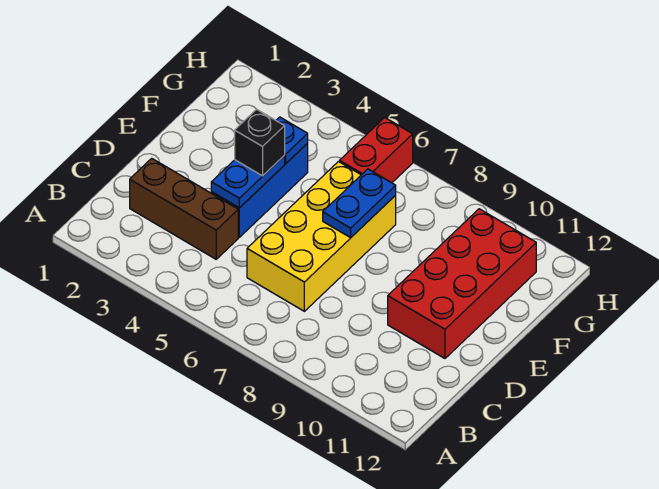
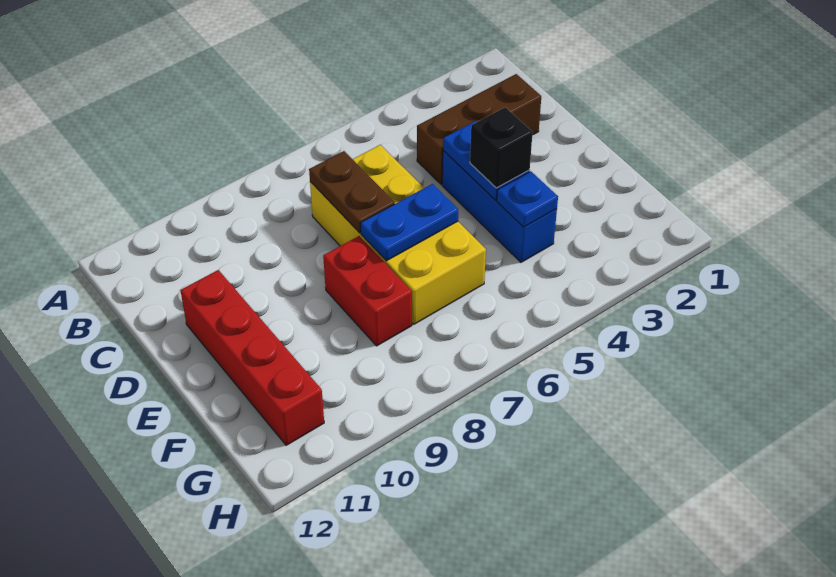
none -> brown 1x2 plate [309,151,395,233]
red 2x4 brick [388,209,536,358] -> red 1x4 brick [180,270,324,445]
blue 1x2 plate [323,169,396,238] -> blue 1x2 plate turned to [361,184,458,261]
red 1x2 brick [340,118,413,183] -> red 1x2 brick moved to [323,236,412,346]

